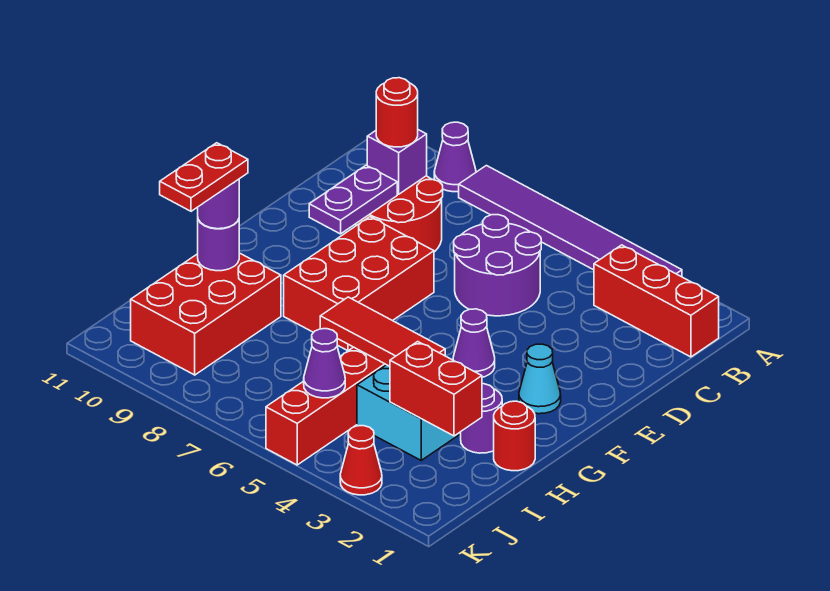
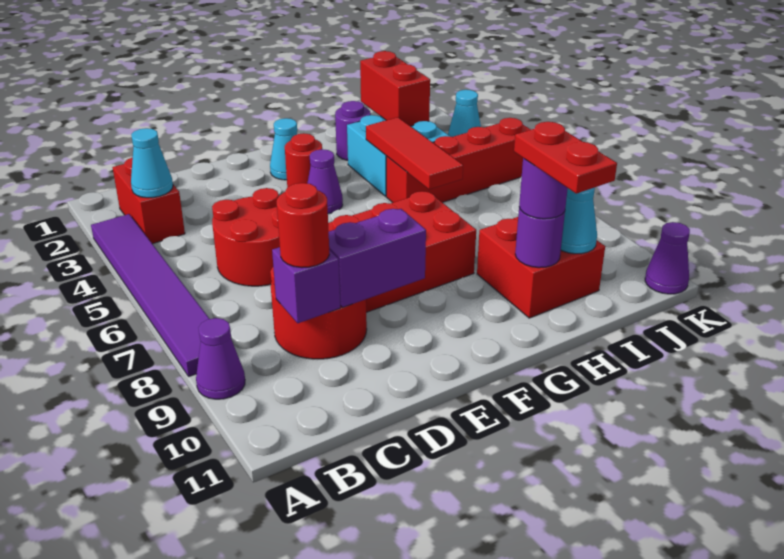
red 1x3 brick [594,245,719,357] -> red 1x2 brick [113,157,185,244]
none -> cyan 1x1 cone [131,128,173,198]
purple 2x2 round brick [454,215,541,316] -> red 2x2 round brick [212,188,280,286]
purple 1x2 plate [309,165,397,234] -> purple 1x2 brick [329,209,426,307]
red 1x1 round brick [494,401,535,471] -> red 1x1 round brick moved to [285,133,322,187]
red 2x3 brick [131,253,281,375] -> red 2x2 brick [477,217,605,318]
red 1x2 plate [160,143,248,211] -> red 1x2 plate turned to [514,122,617,194]
none -> cyan 1x1 cone [561,188,597,254]
purple 1x1 cone [304,329,345,398] -> purple 1x1 cone moved to [645,222,690,294]
red 1x1 cone [340,426,382,495] -> cyan 1x1 cone [448,90,481,137]

